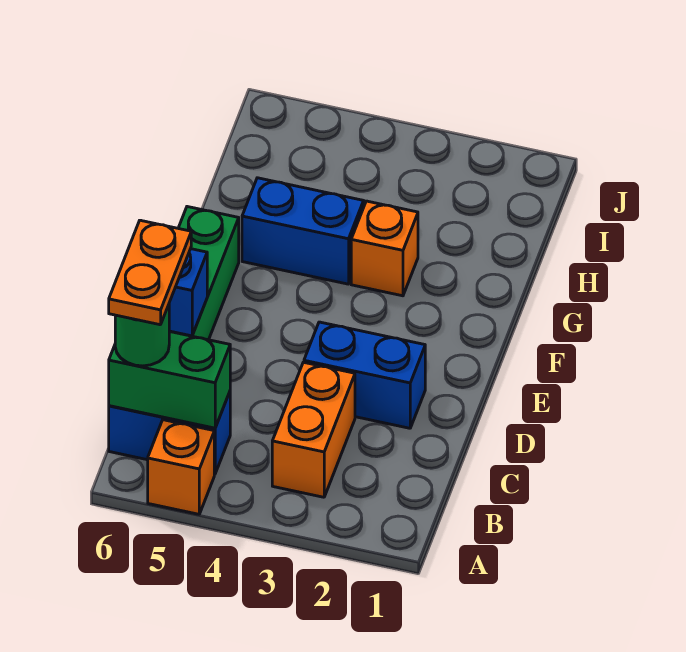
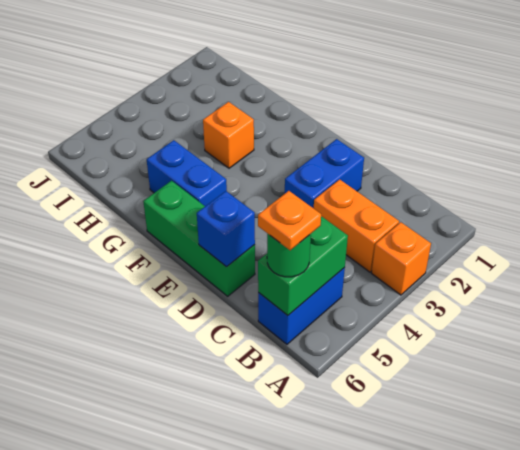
orange 1x1 brick [148,420,214,514] -> orange 1x1 brick moved to [372,222,431,295]
orange 1x2 plate [109,220,191,325] -> orange 1x1 plate [258,191,321,250]
blue 1x2 brick [242,178,364,284] -> blue 1x2 brick turned to [147,140,227,206]

